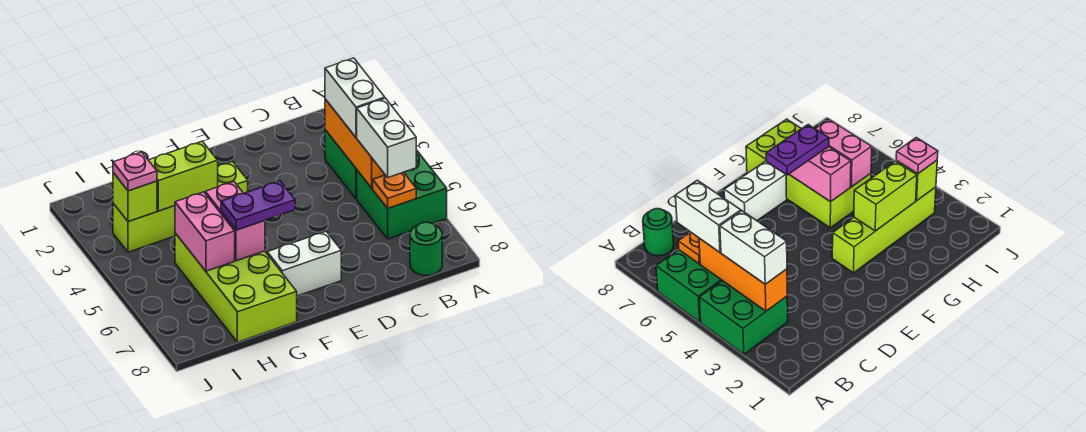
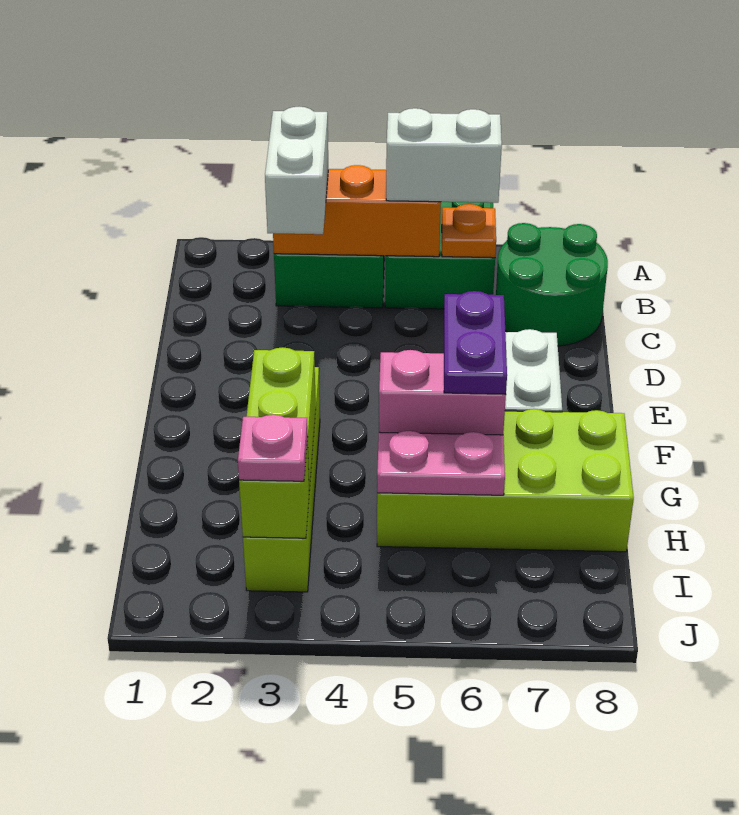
white 1x2 brick [325,58,385,137] -> white 1x2 brick turned to [265,107,328,234]
green 1x1 round brick [410,222,442,275] -> green 2x2 round brick [496,223,608,346]
pink 1x2 brick [175,192,235,271] -> pink 1x2 plate [377,431,505,495]

